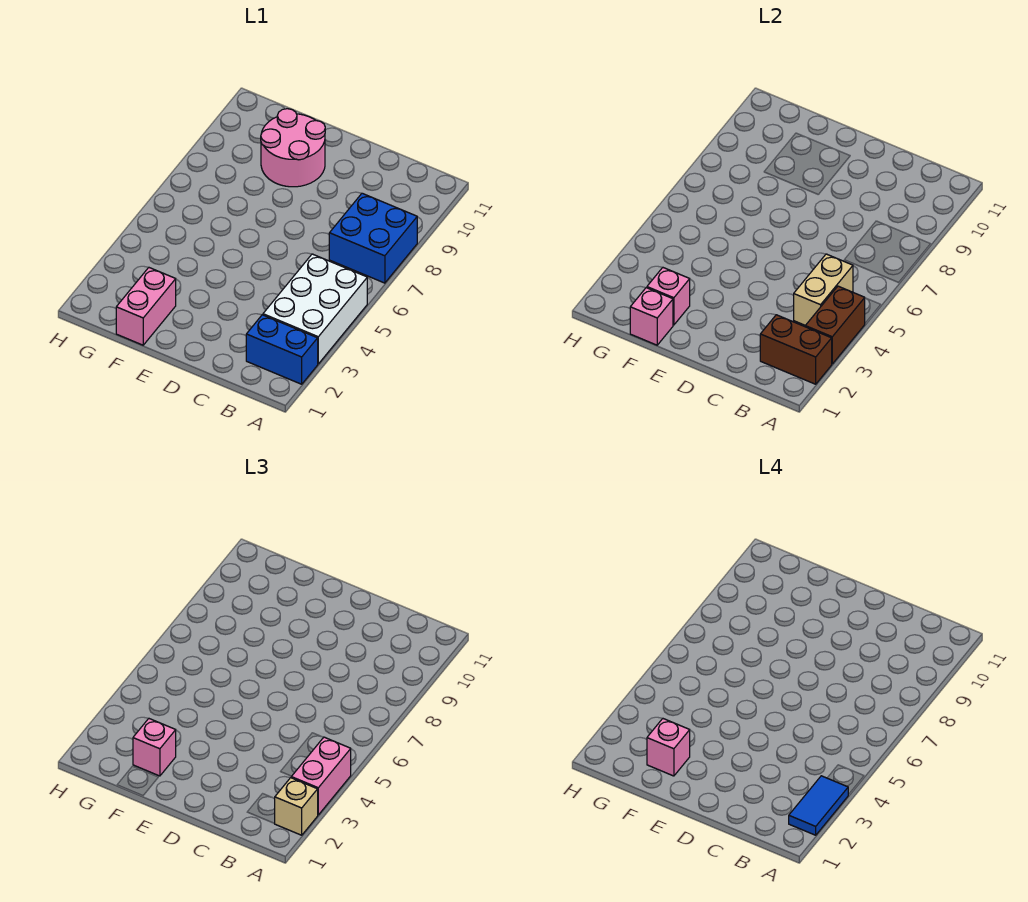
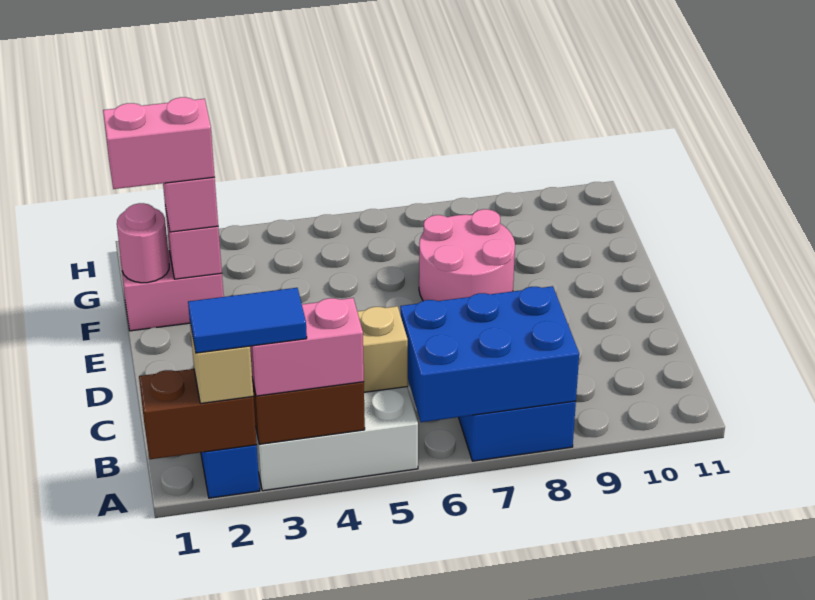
brown 1x2 brick [760,315,832,384] -> brown 1x2 brick turned to [139,369,257,459]
none -> blue 2x3 brick [400,286,579,422]
pink 2x2 round brick [261,109,325,187] -> pink 2x2 round brick moved to [419,209,515,301]
pink 1x1 brick [630,288,673,345] -> pink 1x1 round brick [117,203,169,283]
pink 1x1 brick [647,719,690,776] -> pink 1x2 brick [103,97,215,189]

